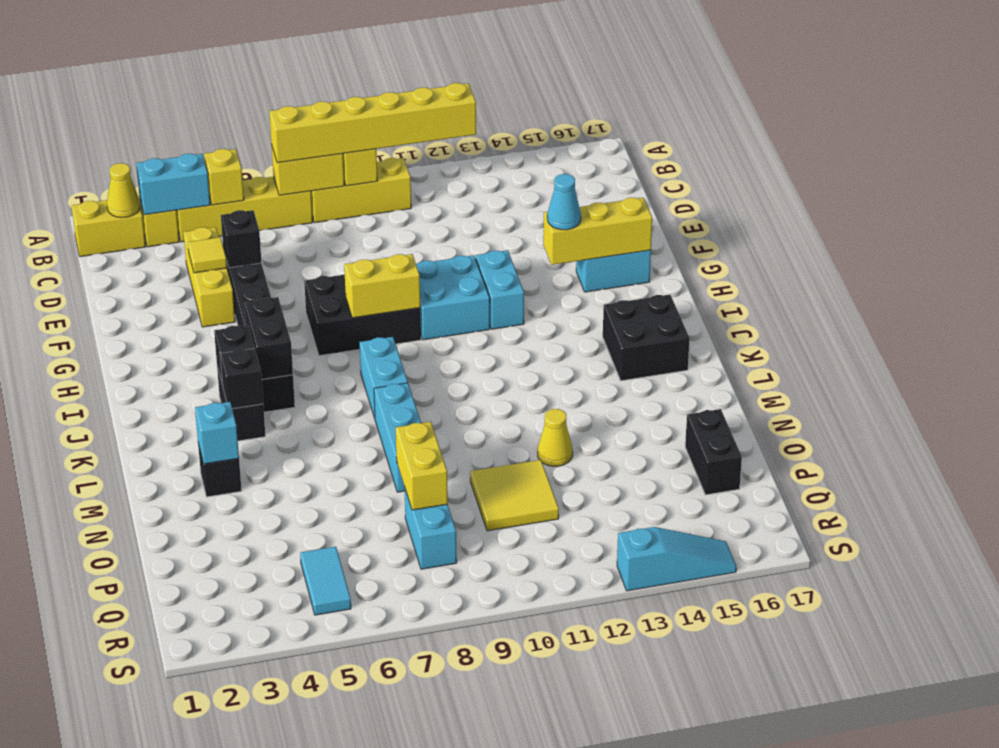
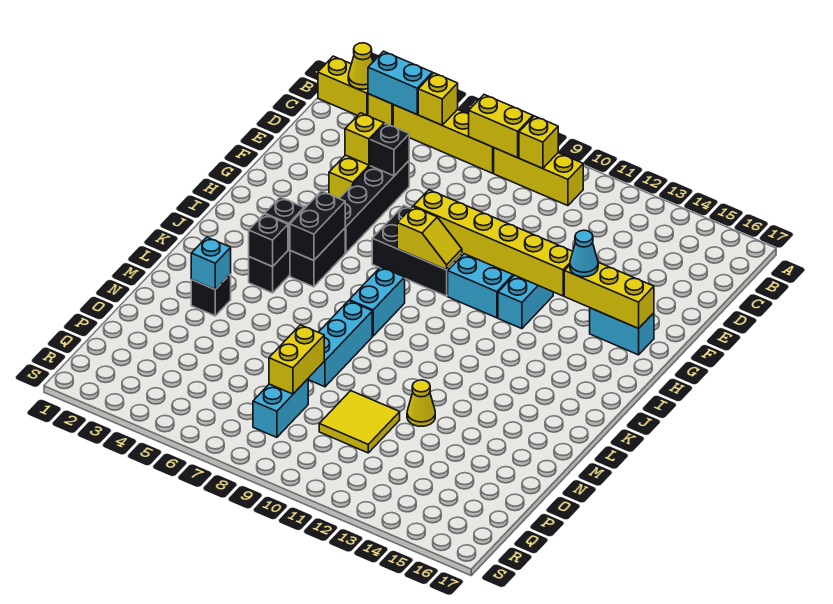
yellow 1x6 brick [269,83,476,163] -> yellow 1x6 brick moved to [414,190,573,296]
yellow 1x1 tile [188,237,227,273] -> yellow 1x1 brick [345,113,384,165]
yellow 1x2 brick [344,254,420,318] -> yellow 1x2 slope [397,207,462,270]
black 2x2 brick [603,295,690,381] -> none
black 1x2 brick [685,409,742,495] -> none
cyan 1x2 tile [300,547,351,615] -> none
cyan 1x3 slope [617,527,736,591] -> none

